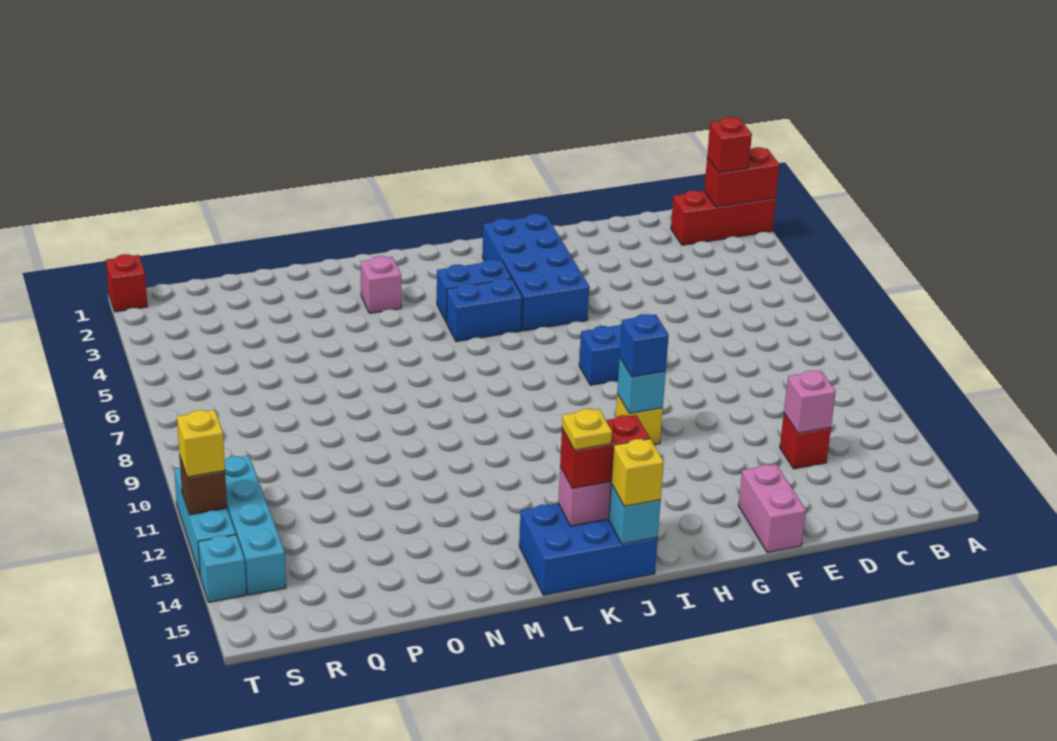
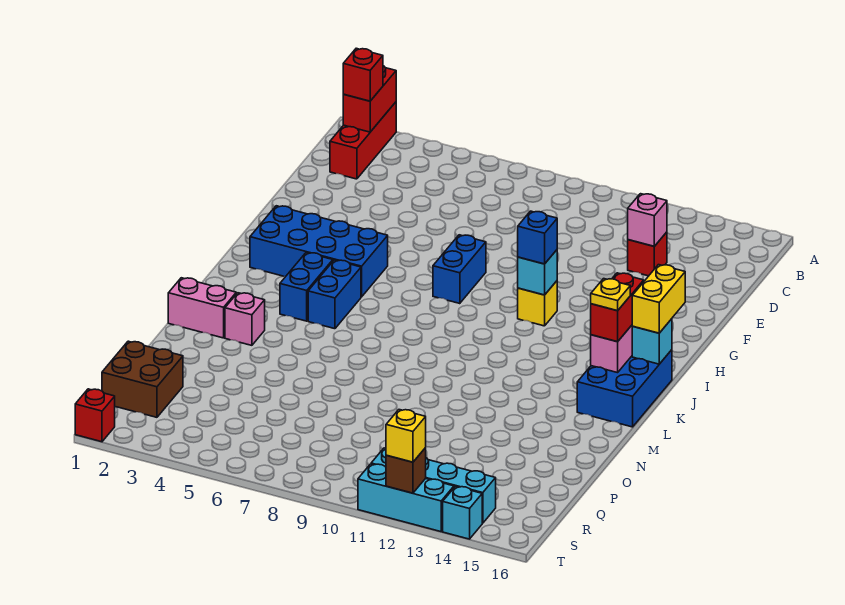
pink 1x2 brick [738,464,806,553] -> pink 1x2 brick moved to [168,278,236,338]
yellow 1x1 brick [611,439,664,506] -> yellow 1x2 brick [632,265,685,333]
none -> brown 2x2 brick [102,341,183,417]

